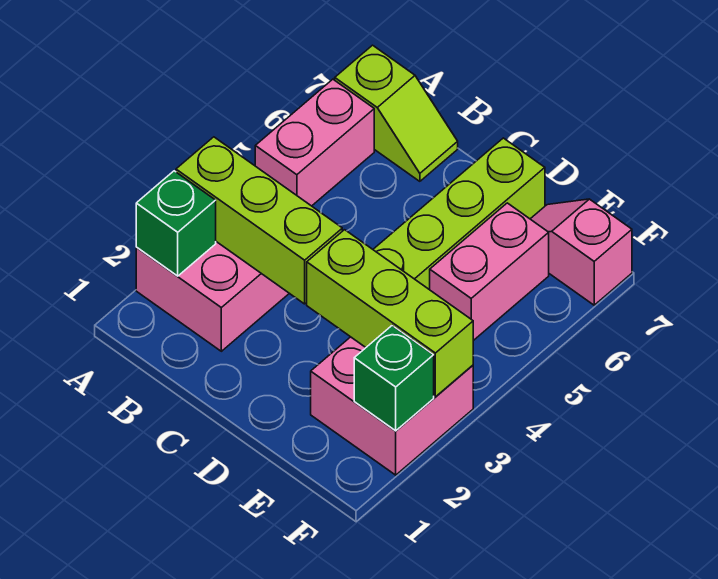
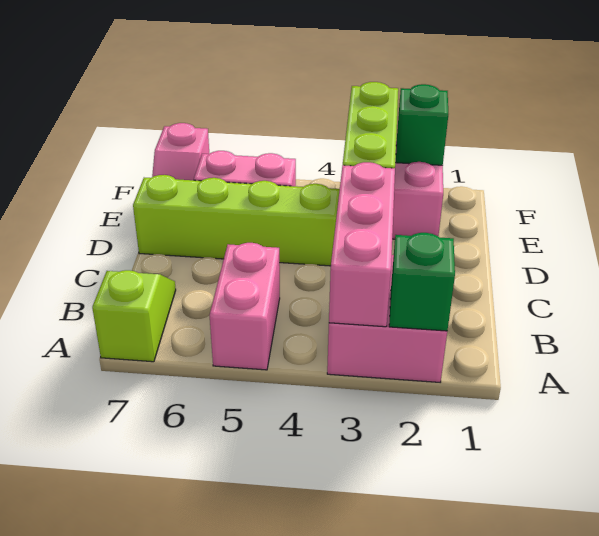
lime 1x3 brick [176,137,342,304] -> pink 1x3 brick [329,162,395,327]
pink 1x2 brick [255,79,374,206] -> pink 1x2 brick turned to [209,243,280,370]

